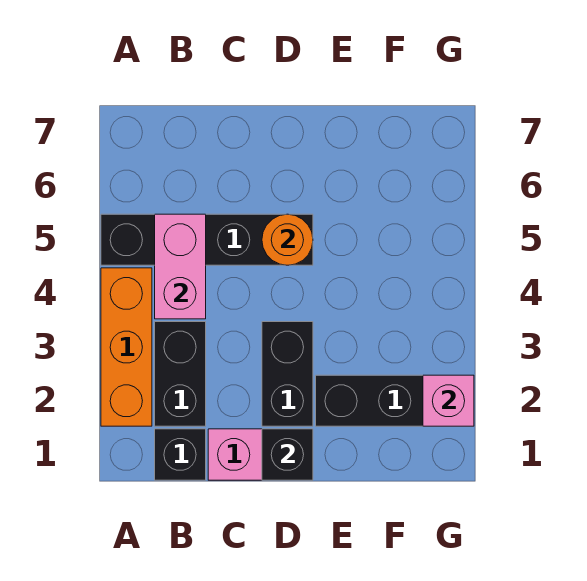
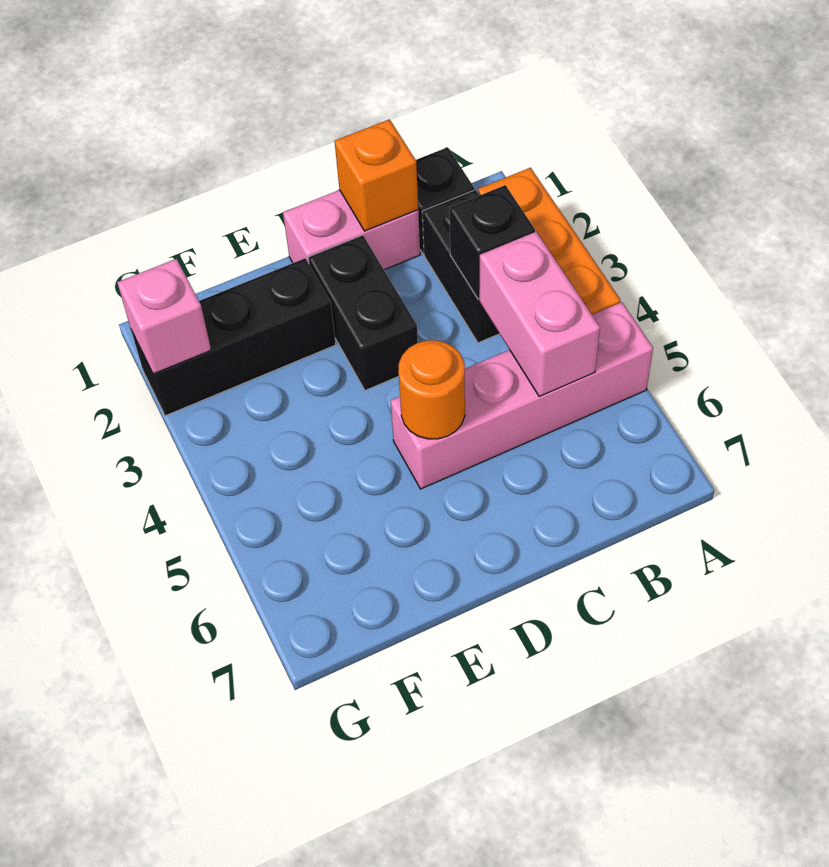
black 1x4 brick [101,214,313,265] -> pink 1x4 brick [391,302,653,489]
none -> orange 1x1 brick [335,119,418,231]
black 1x1 brick [262,429,313,480] -> black 1x1 brick moved to [450,185,535,299]

